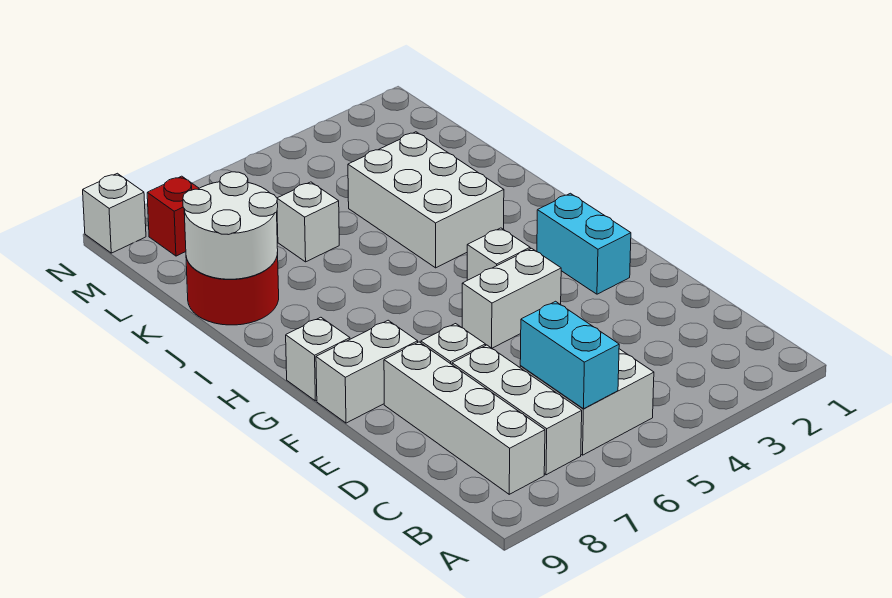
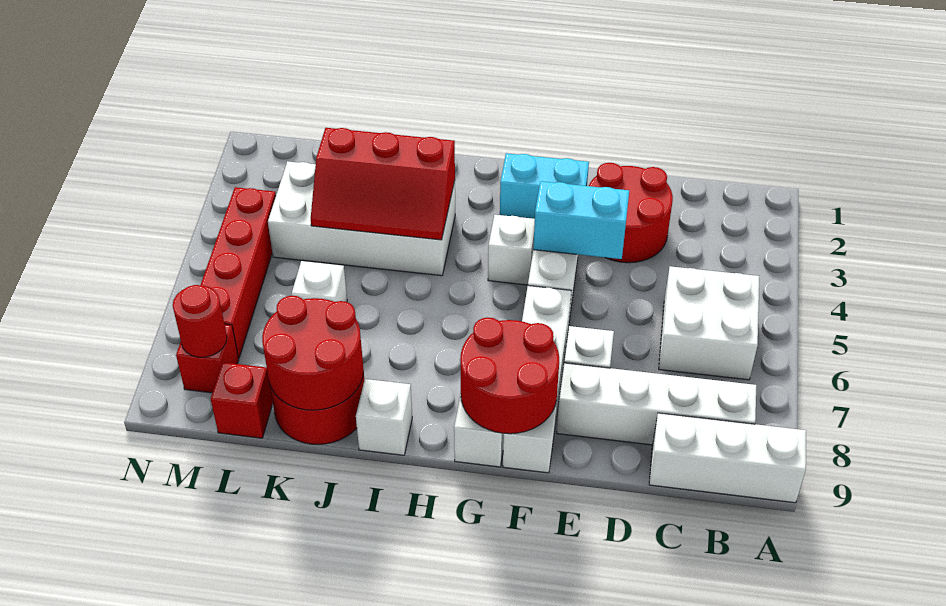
cyan 1x2 brick [520,301,619,409] -> cyan 1x2 brick moved to [533,181,629,259]
white 1x3 brick [452,345,582,475] -> white 1x3 brick moved to [649,413,806,503]
none -> red 2x2 round brick [589,163,673,263]
white 1x2 brick [316,320,418,423] -> white 1x4 brick [503,286,572,473]
none -> red 2x2 round brick [460,318,559,434]
white 2x3 brick [348,132,504,268] -> white 2x4 brick [268,161,455,276]
none -> red 2x3 slope [311,128,455,240]
white 2x2 round brick [183,172,278,279] -> red 2x2 round brick [262,296,363,410]
none -> red 1x1 brick [211,362,273,438]
none -> red 1x4 brick [201,187,276,358]
none -> red 1x1 round brick [173,285,227,357]
white 1x1 brick [83,173,146,253] -> white 1x1 brick moved to [356,379,412,455]

